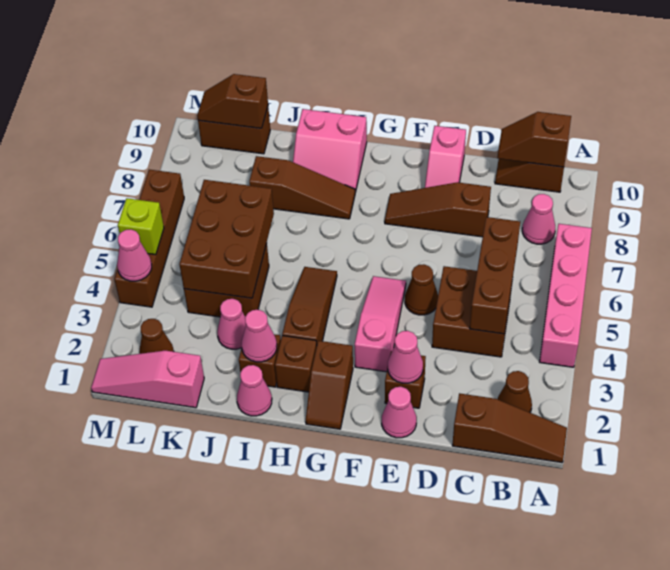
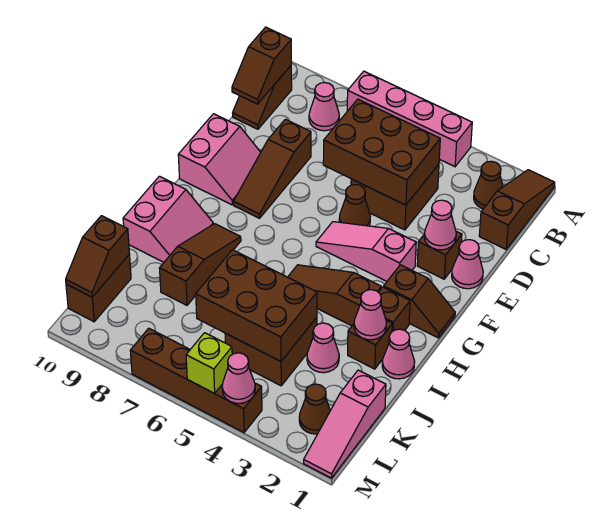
brown 1x3 brick [470,217,520,334] -> brown 2x3 brick [323,99,440,205]
pink 1x2 slope [425,126,466,188] -> pink 2x2 slope [178,114,261,205]

